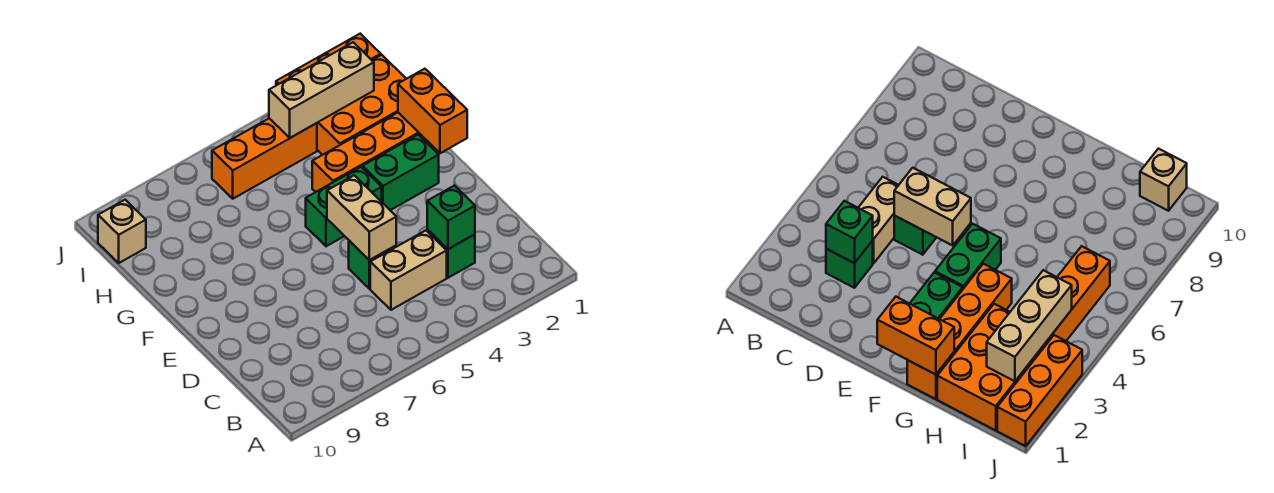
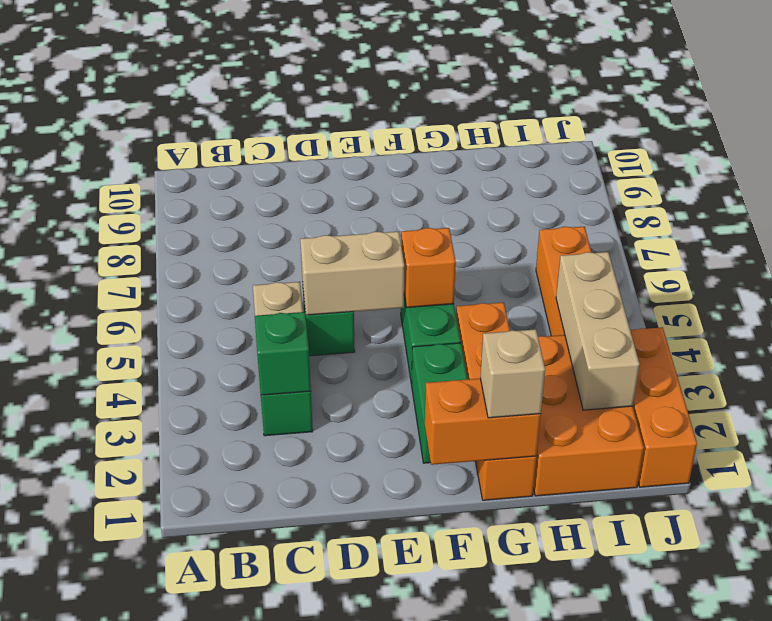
none -> orange 1x1 brick [401,228,456,308]
tan 1x1 brick [98,200,146,263] -> tan 1x1 brick moved to [480,329,545,418]

